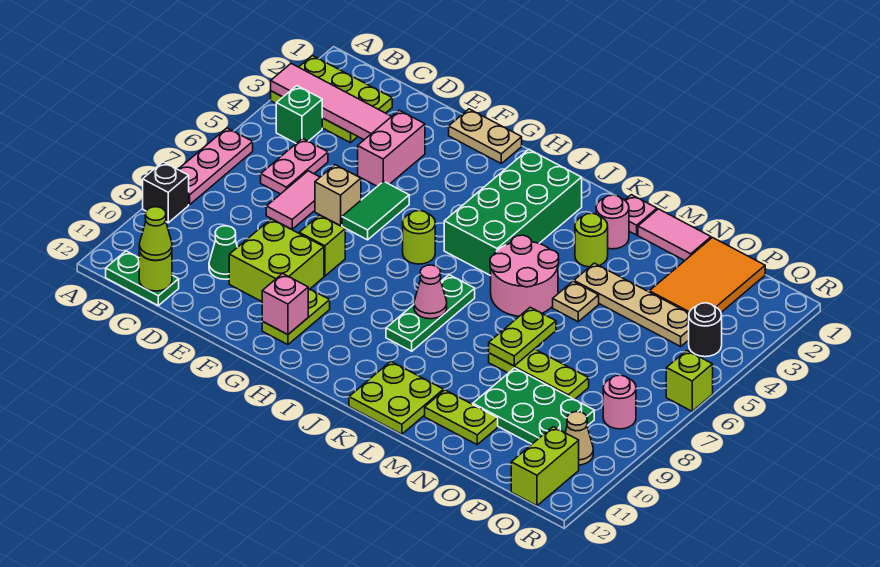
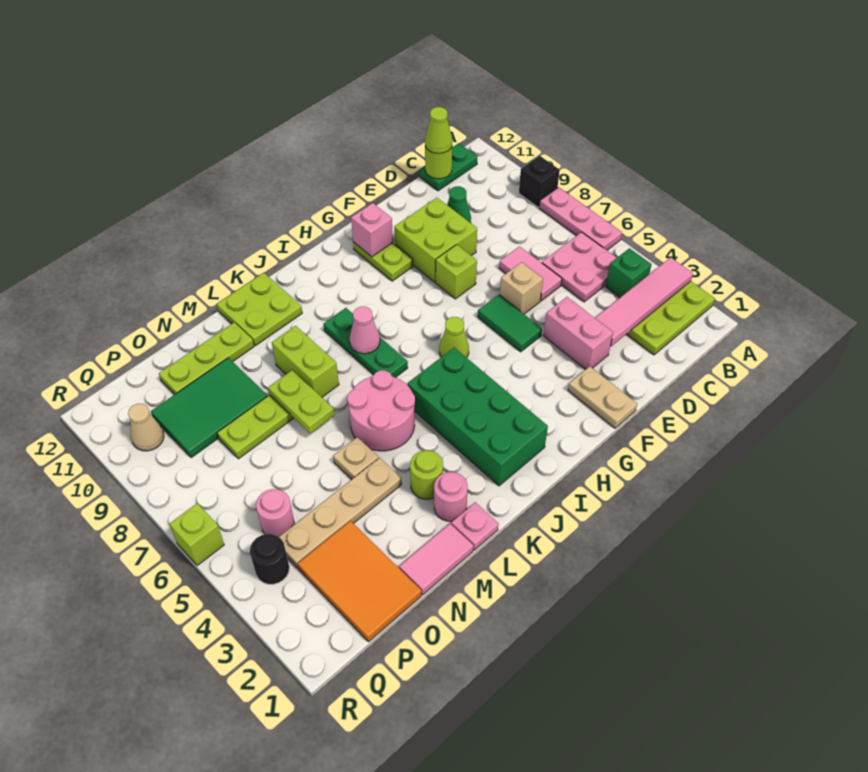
pink 1x2 plate [261,139,328,194] -> pink 2x2 plate [542,232,617,302]
tan 1x2 plate [449,109,522,163] -> tan 1x2 plate turned to [568,366,637,428]
lime 1x1 round brick [403,211,435,264] -> lime 1x1 cone [439,317,469,358]
lime 1x2 plate [425,390,498,445] -> lime 1x3 plate [159,322,254,394]
green 2x3 plate [473,368,594,444] -> green 2x3 tile [151,358,267,458]
pink 1x1 round brick [603,375,636,429] -> pink 1x1 round brick moved to [256,489,294,537]
lime 1x2 brick [511,427,579,506] -> lime 1x2 brick moved to [272,326,339,397]

